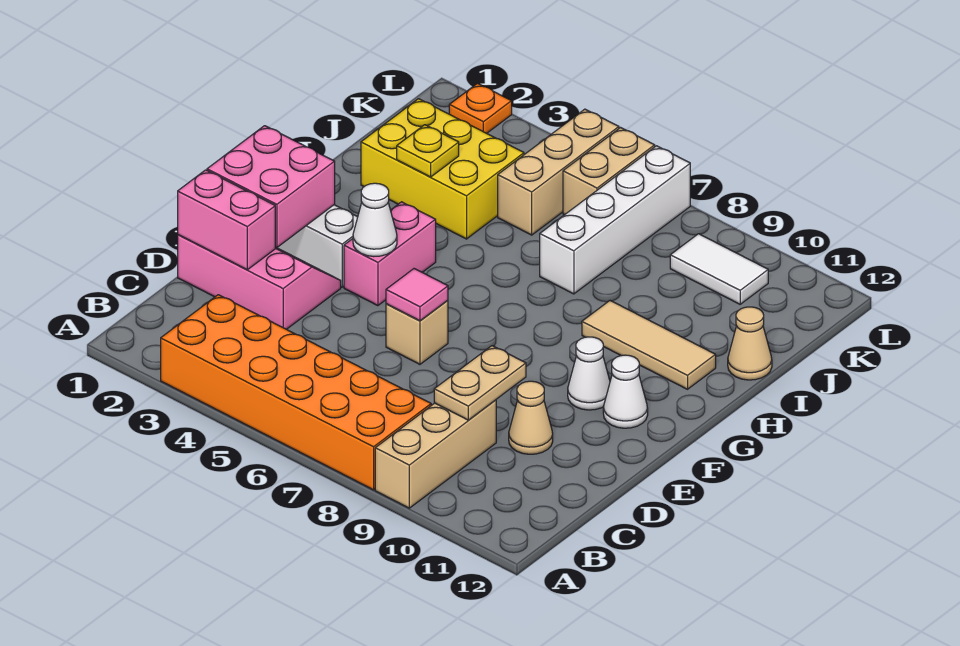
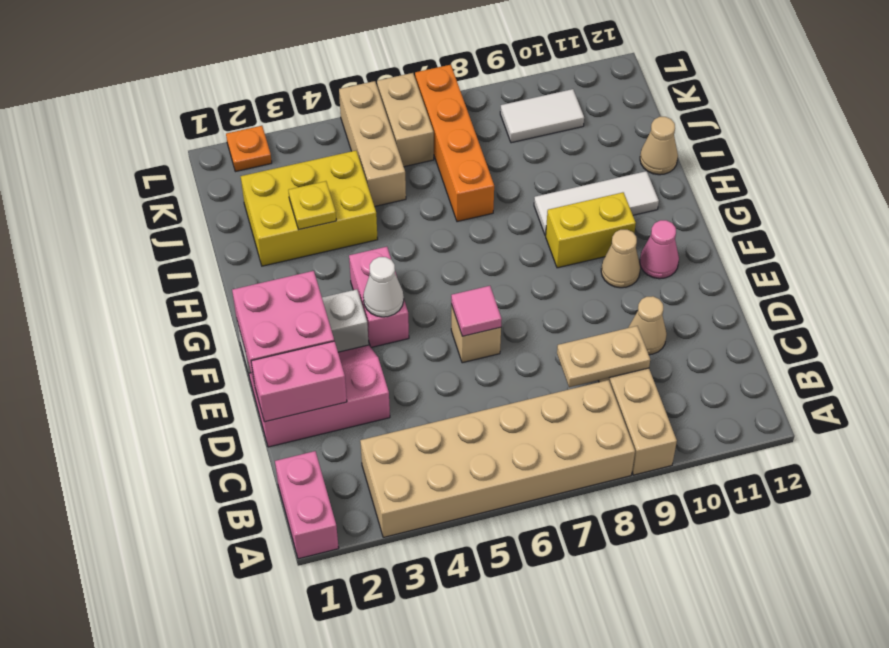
none -> pink 1x2 brick [275,451,339,559]
orange 2x6 brick [161,295,431,490] -> tan 2x6 brick [360,380,635,537]
tan 1x2 plate [434,346,526,420] -> tan 1x2 plate turned to [557,326,650,387]
white 1x1 cone [568,337,610,410] -> tan 1x1 cone [601,230,640,288]
white 1x1 cone [603,355,648,428] -> pink 1x1 cone [640,220,679,279]
none -> yellow 1x2 brick [546,192,636,268]
tan 1x3 tile [582,301,716,389] -> white 1x3 tile [534,171,659,236]
white 1x4 brick [540,146,690,294] -> orange 1x4 brick [415,65,494,222]

